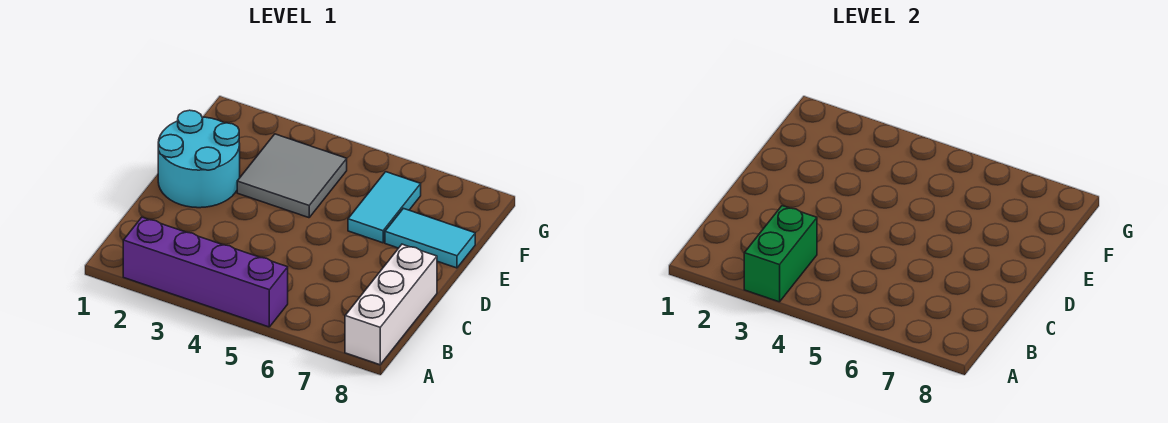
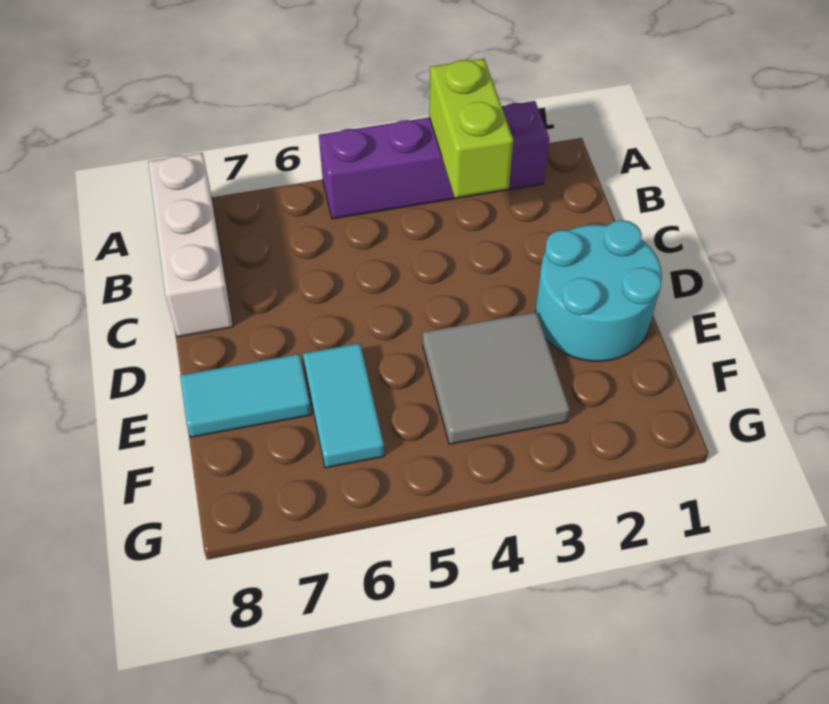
green 1x2 brick [744,206,817,302] -> lime 1x2 brick [429,59,513,198]

